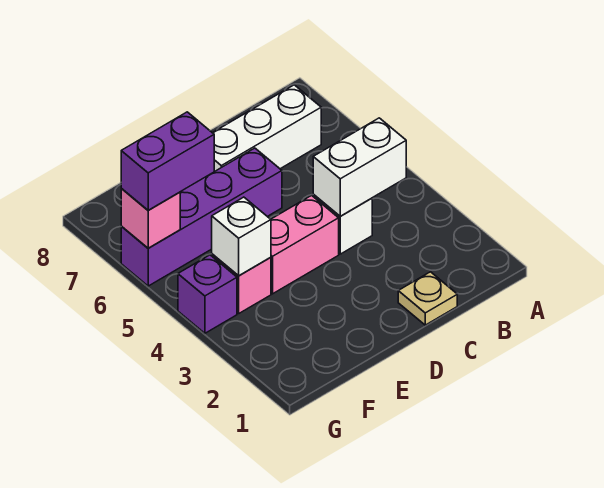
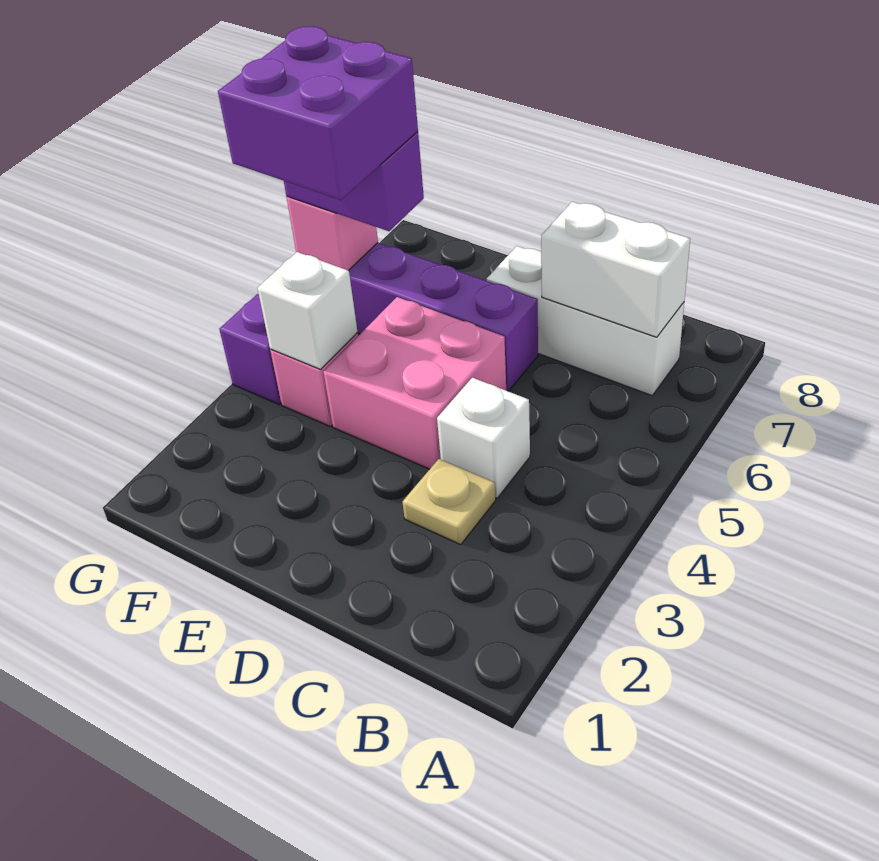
white 1x2 brick [313,118,406,216] -> white 1x2 brick moved to [541,202,690,337]
tan 1x1 plate [398,272,457,325] -> tan 1x1 plate moved to [403,459,496,545]
pink 1x2 brick [271,195,339,294] -> pink 2x2 brick [324,297,506,469]
none -> purple 2x2 brick [218,26,418,200]

